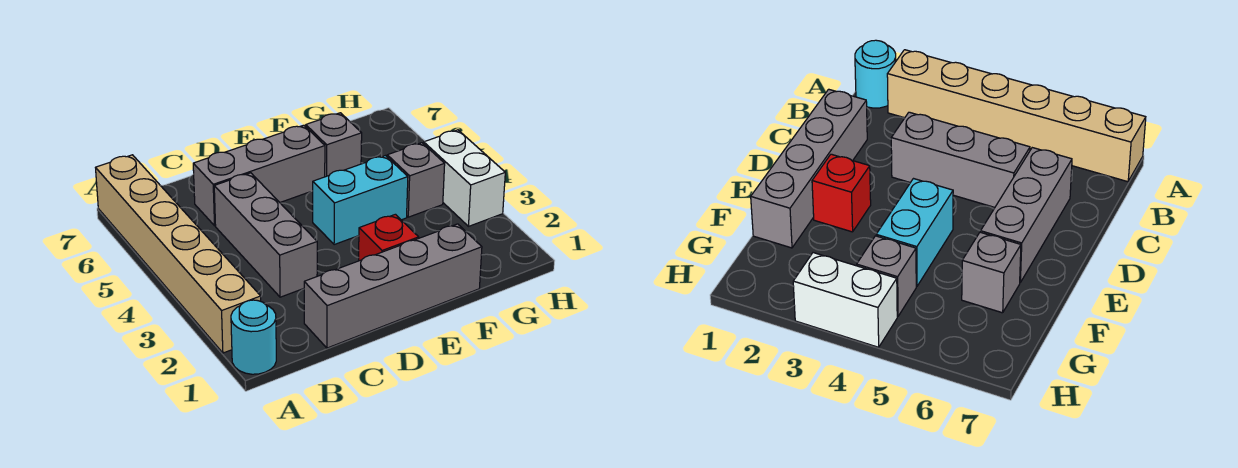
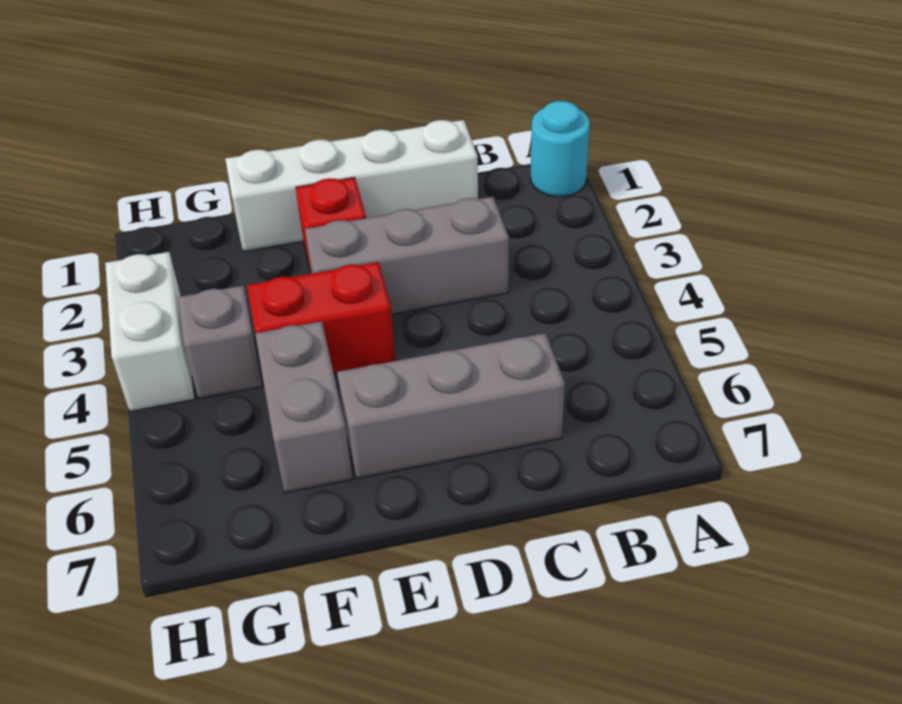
tan 1x6 brick [96,155,261,353] -> none
grey 1x4 brick [304,224,482,348] -> white 1x4 brick [225,120,478,251]
grey 1x3 brick [214,173,317,297] -> grey 1x3 brick turned to [305,197,509,314]
cyan 1x2 brick [313,156,408,245] -> red 1x2 brick [247,262,395,373]
grey 1x1 brick [306,113,362,177] -> grey 1x2 brick [255,321,352,493]

